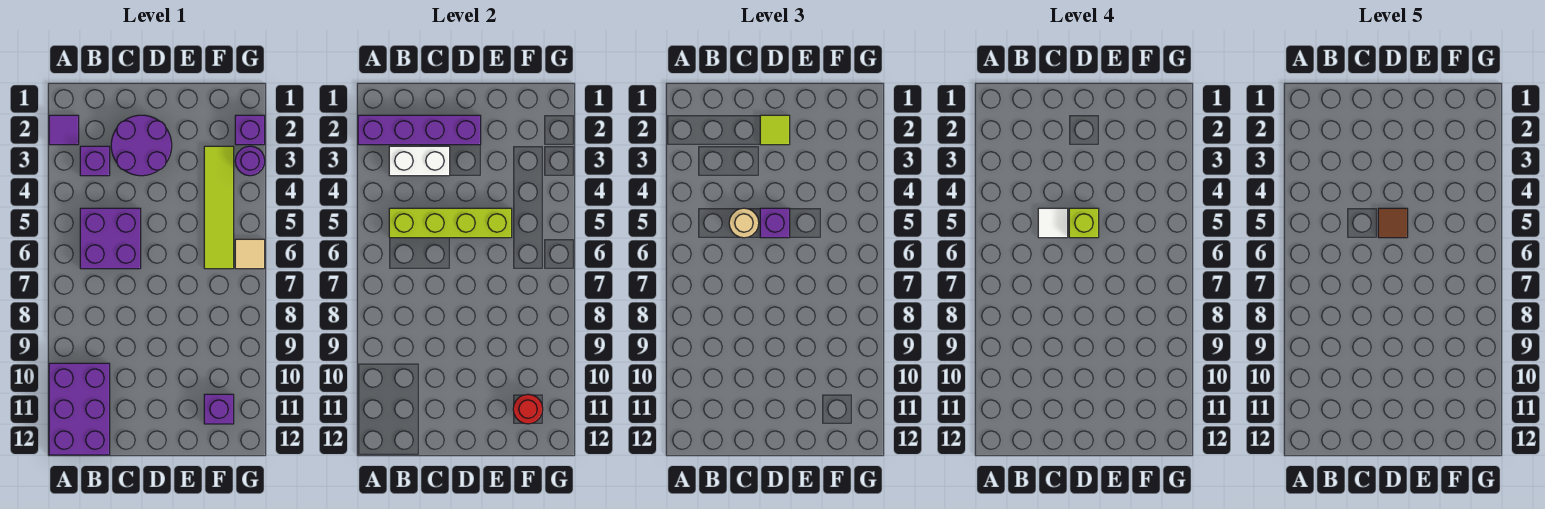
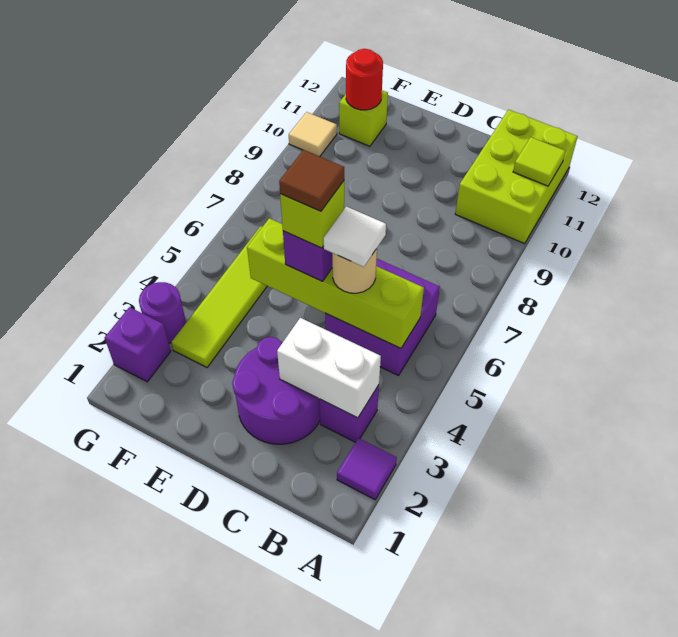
purple 1x4 brick [358,115,481,145] -> none
purple 2x3 brick [49,363,110,455] -> lime 2x3 brick [455,110,578,244]
lime 1x1 tile [760,115,790,145] -> lime 1x1 tile moved to [513,137,565,186]
purple 1x1 brick [204,394,234,424] -> lime 1x1 brick [339,90,388,146]
tan 1x1 tile [235,239,265,269] -> tan 1x1 tile moved to [289,112,337,156]

